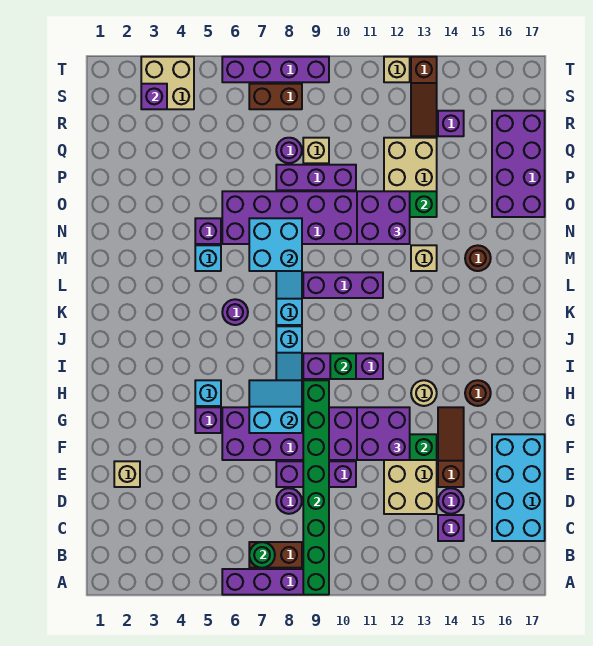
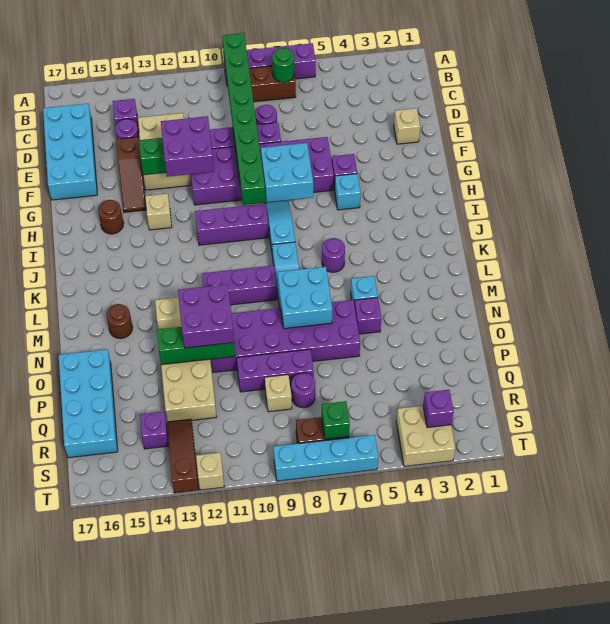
cyan 2x2 slope [249,380,302,433] -> cyan 2x2 brick [261,143,313,202]
tan 1x1 round brick [411,380,437,406] -> tan 1x1 brick [145,194,172,230]
green 1x1 brick [330,353,356,379] -> green 1x1 brick moved to [322,401,350,439]
purple 2x4 brick [492,111,545,217] -> cyan 2x4 brick [59,349,118,458]
purple 1x4 brick [222,57,329,82] -> cyan 1x4 brick [273,435,378,481]

